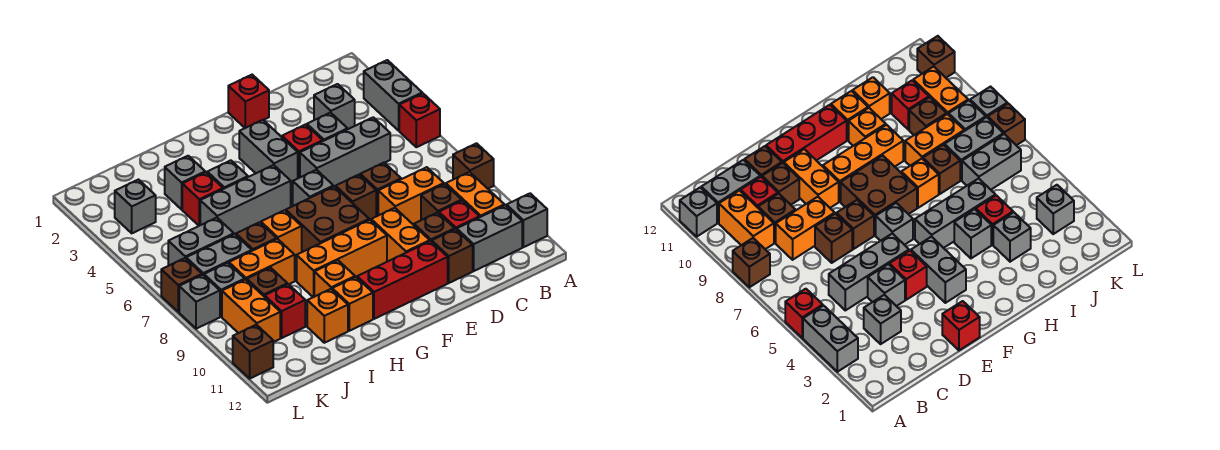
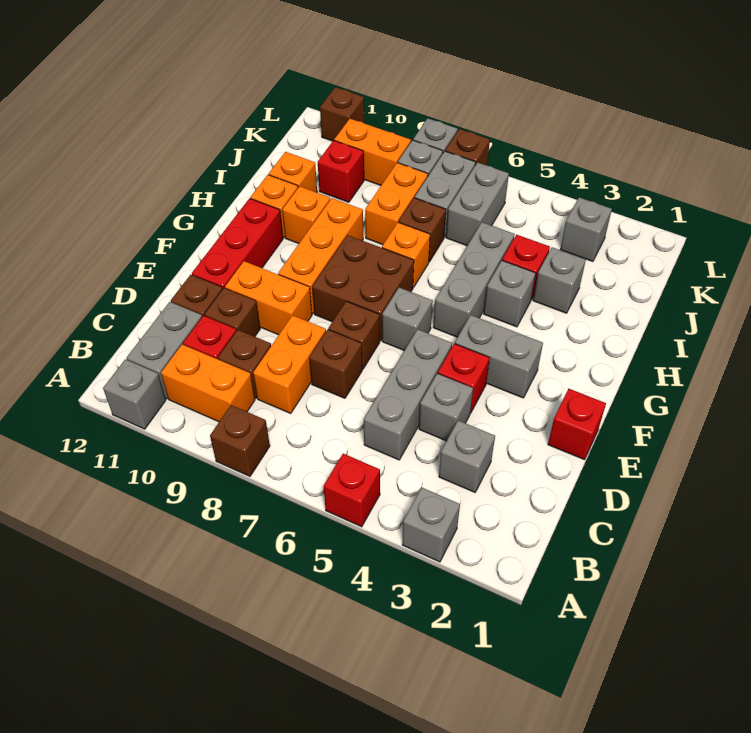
grey 1x2 brick [364,60,422,131] -> grey 1x1 brick [402,487,460,562]
brown 1x1 brick [247,268,287,297] -> none

